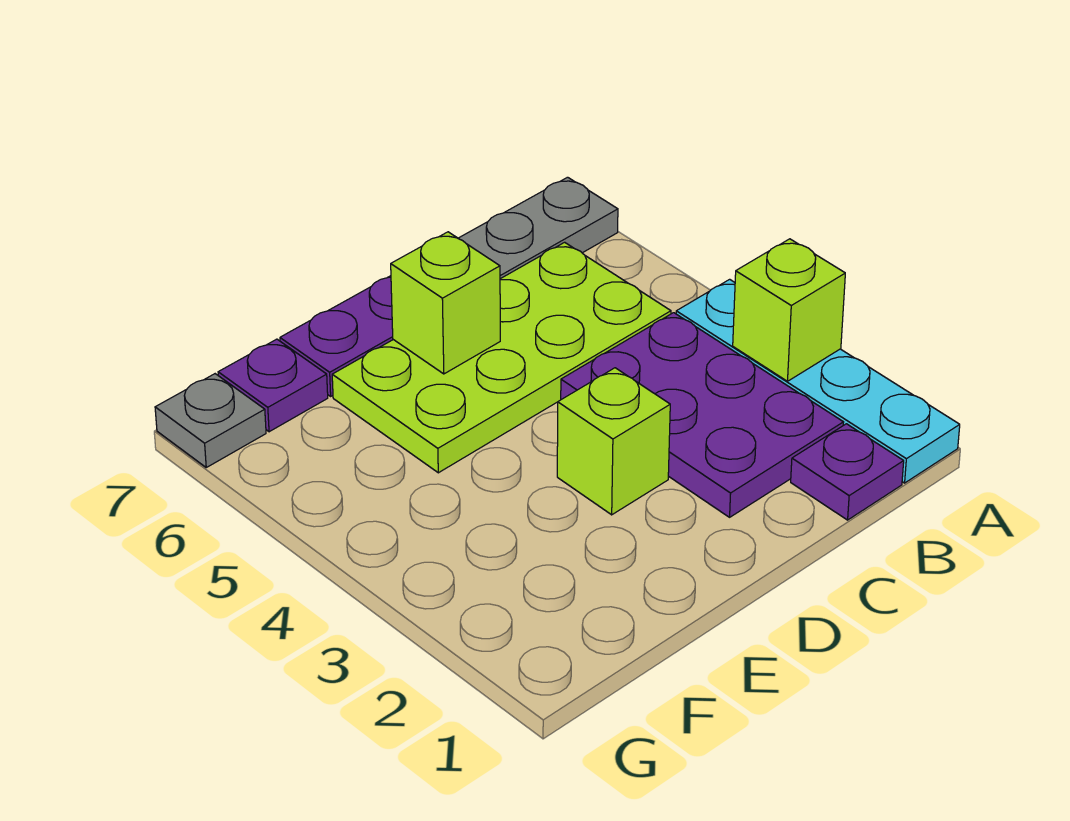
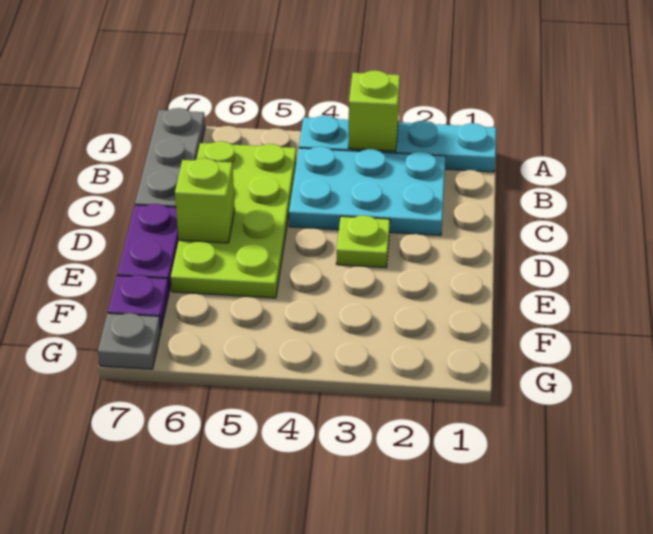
purple 1x1 plate [791,424,904,520] -> none
purple 2x3 plate [561,313,844,517] -> cyan 2x3 plate [289,147,446,235]
lime 1x1 brick [557,368,670,515] -> lime 1x1 plate [336,215,390,268]

